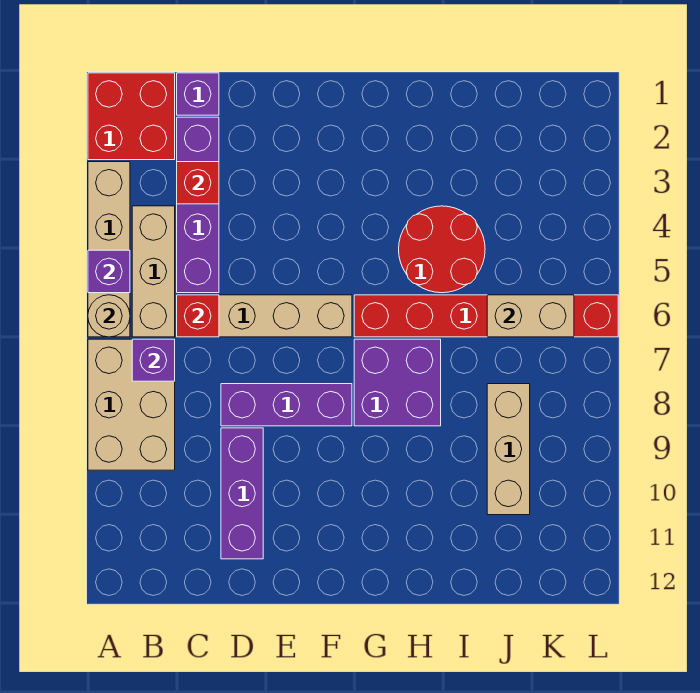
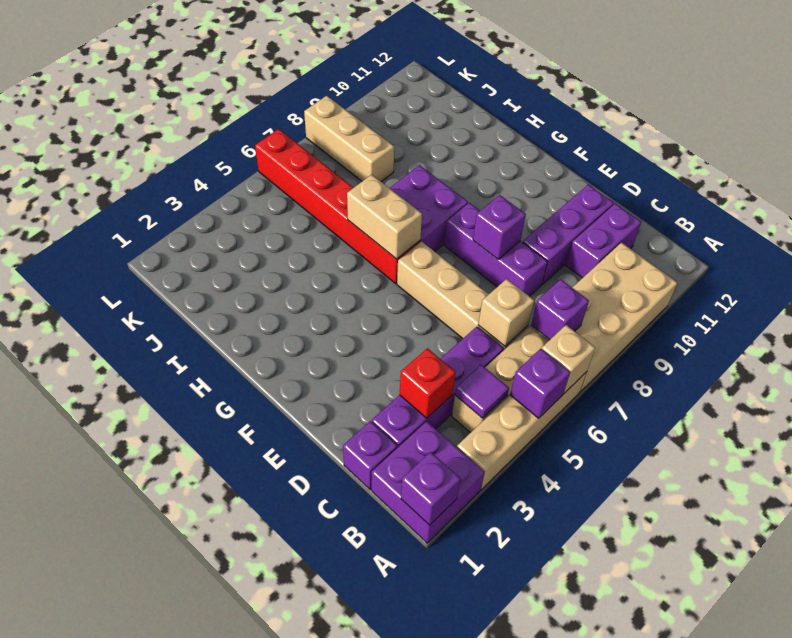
red 2x2 brick [88,73,175,160] -> purple 2x2 brick [371,421,484,543]
none -> purple 1x1 brick [401,452,460,525]
tan 1x1 round brick [88,295,130,337] -> tan 1x1 brick [542,325,595,394]
tan 2x3 brick [88,339,175,470] -> tan 2x4 brick [531,243,677,392]
none -> purple 1x1 tile [455,365,509,418]
red 1x1 brick [177,295,219,337] -> tan 1x1 brick [478,279,534,346]
none -> purple 1x2 brick [566,204,641,278]
none -> purple 1x1 brick [473,195,526,259]
red 2x2 round brick [399,206,485,293] -> none
tan 1x2 brick [487,295,574,337] -> tan 1x2 brick moved to [347,174,422,259]
tan 1x3 brick [487,384,530,515] -> tan 1x3 brick turned to [304,96,394,182]

